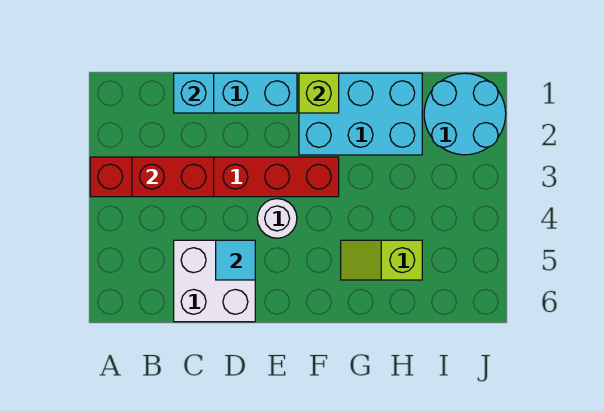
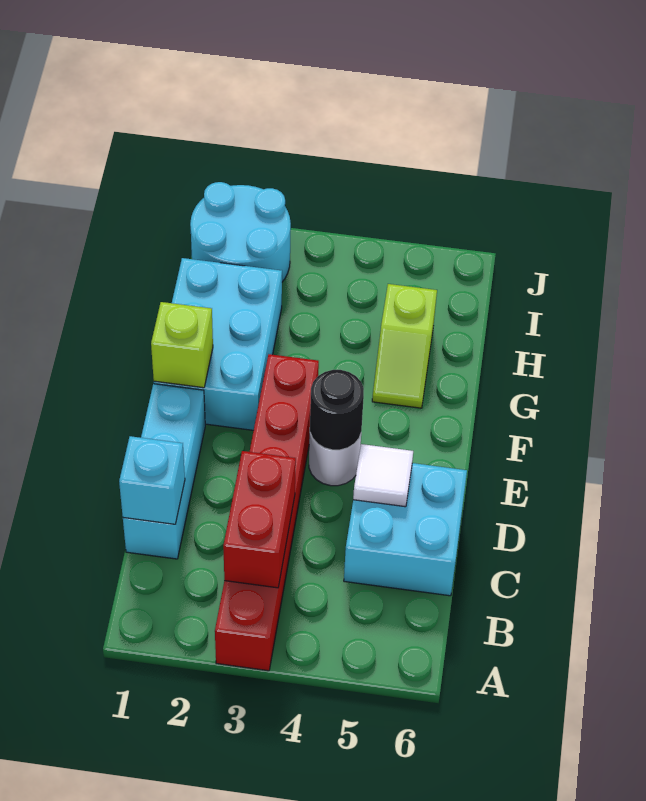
white 2x2 brick [174,240,255,322] -> cyan 2x2 brick [344,463,467,596]
cyan 1x1 tile [216,240,255,280] -> white 1x1 tile [353,444,413,507]
none -> black 1x1 round brick [310,370,364,450]

